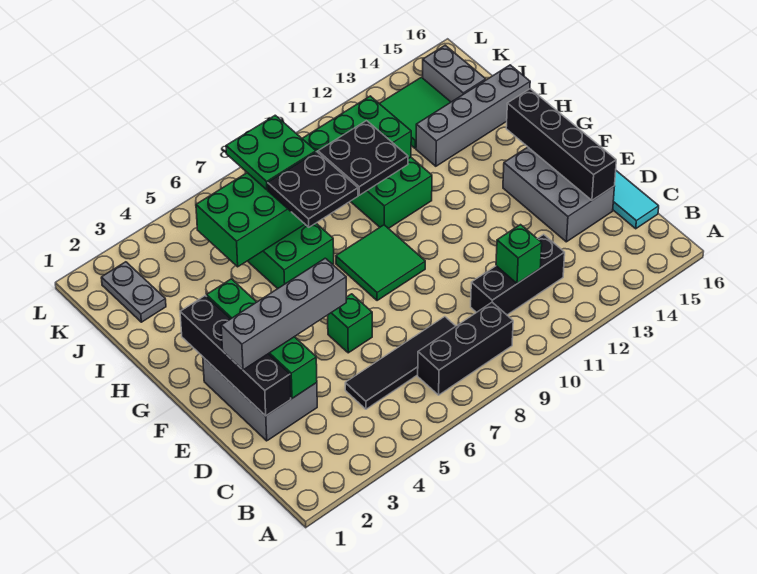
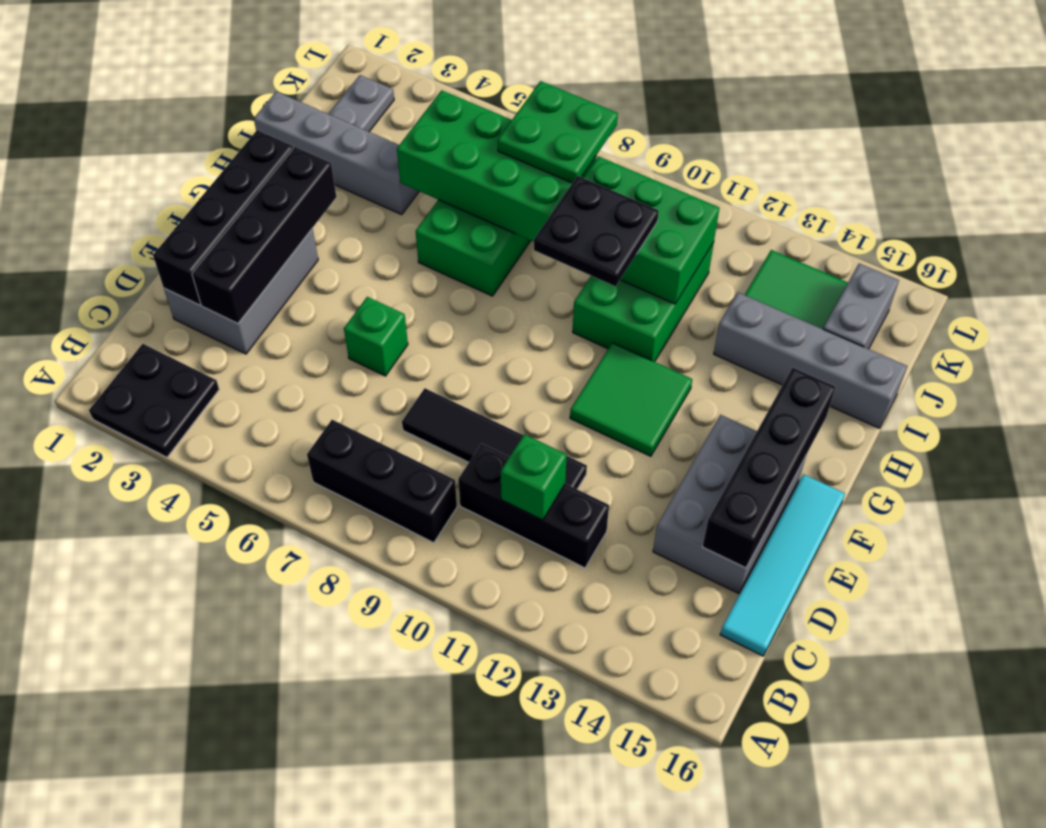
black 1x4 tile [345,317,456,409] -> black 1x4 tile moved to [402,388,587,489]
green 1x4 brick [207,279,317,398] -> black 1x4 brick [192,147,336,324]
grey 1x4 brick [221,258,346,370] -> grey 1x4 brick moved to [254,92,419,215]
green 2x2 tile [336,225,425,301] -> green 2x2 tile moved to [570,343,692,456]
black 2x2 plate [268,152,358,227] -> black 2x2 plate moved to [89,344,219,457]

